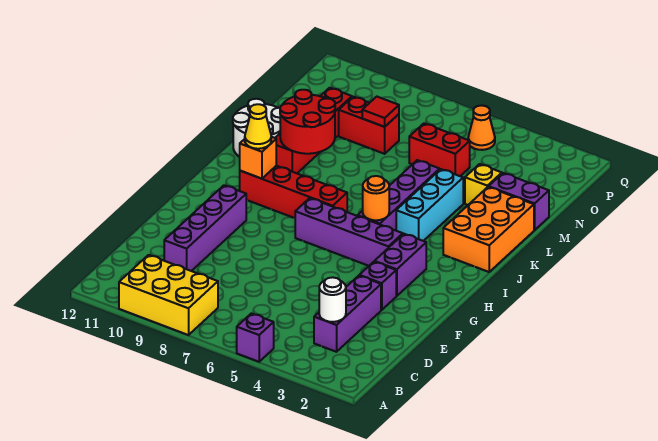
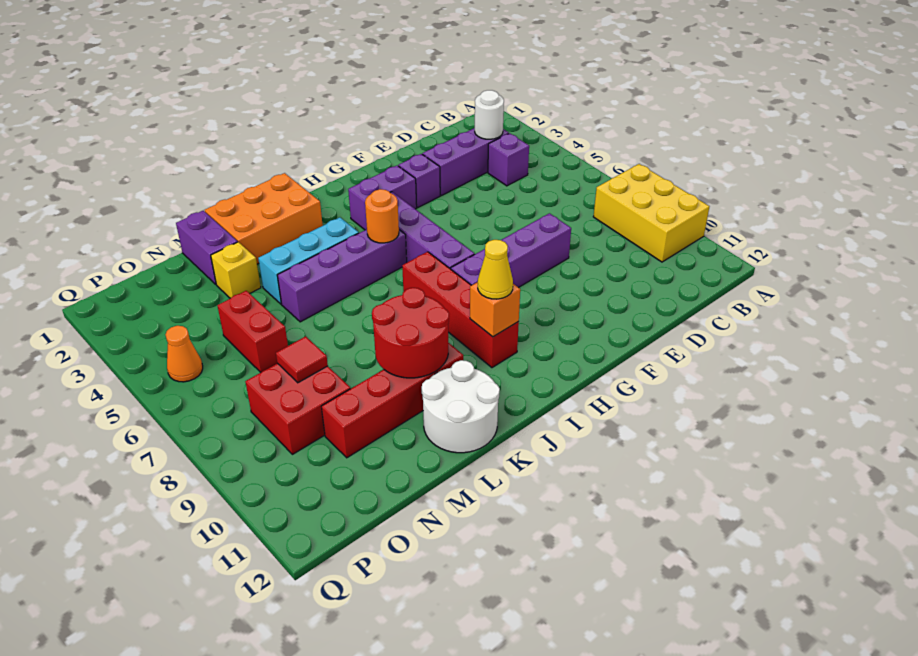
purple 1x1 brick [237,314,274,362] -> purple 1x1 brick moved to [488,133,529,186]
purple 1x4 brick [164,185,246,271] -> purple 1x4 brick moved to [451,213,571,288]
red 1x2 brick [339,97,399,154] -> red 2x2 brick [245,363,351,454]

